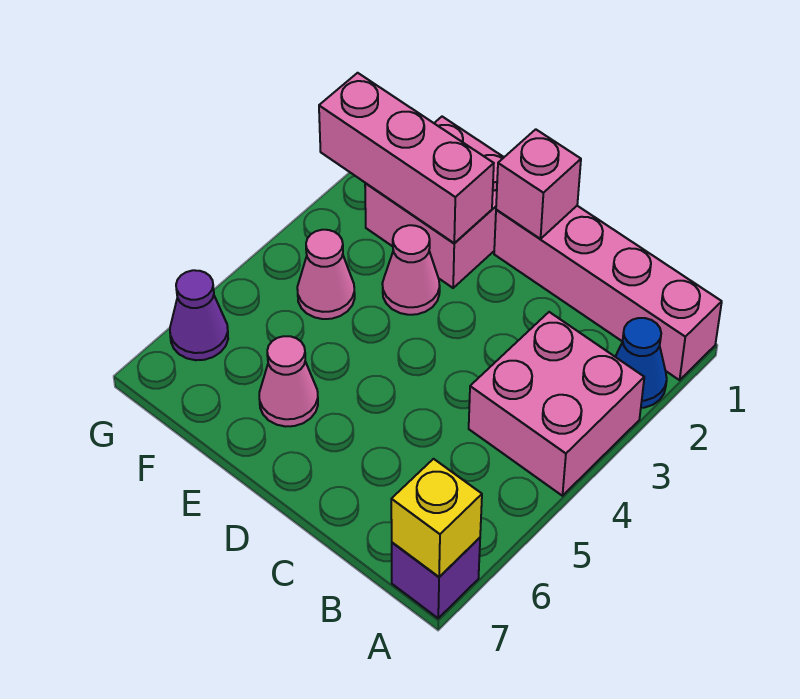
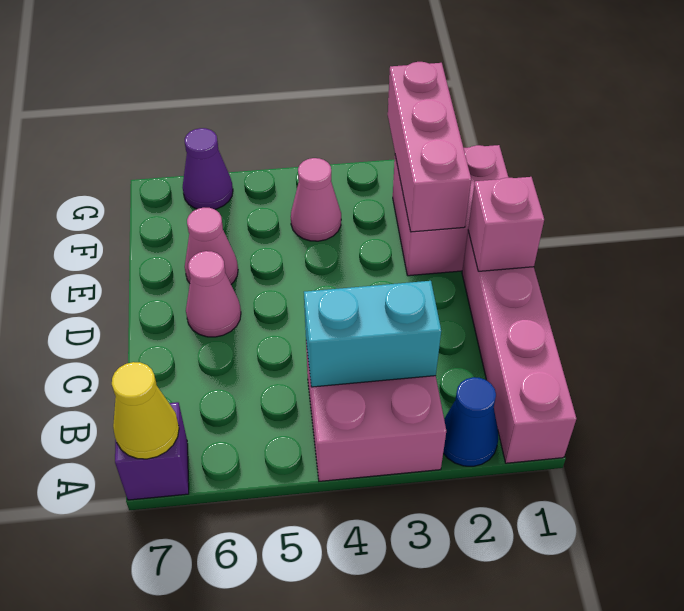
yellow 1x1 brick [391,459,482,577] -> yellow 1x1 cone [112,362,179,459]
none -> cyan 1x2 brick [304,281,441,387]
pink 1x1 cone [382,225,440,315] -> pink 1x1 cone moved to [186,251,241,337]

